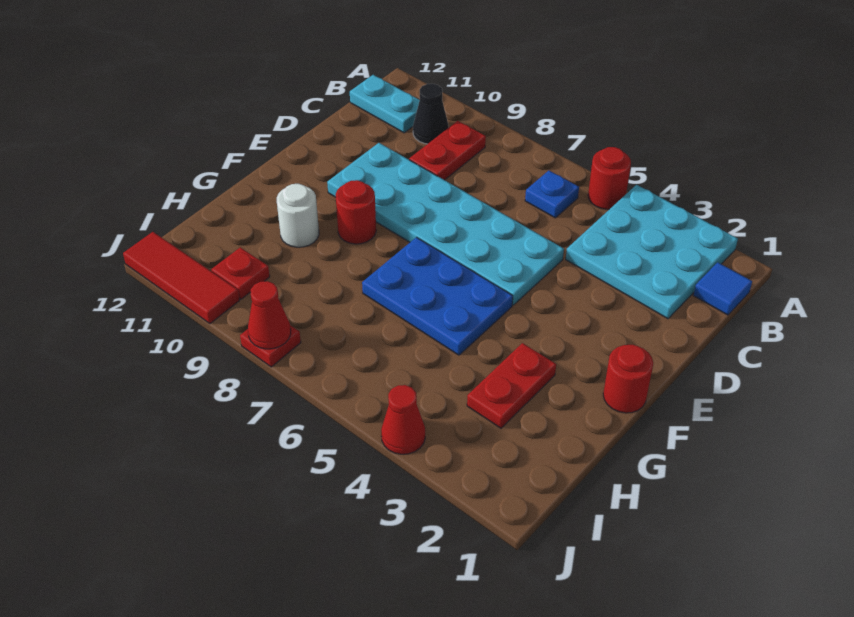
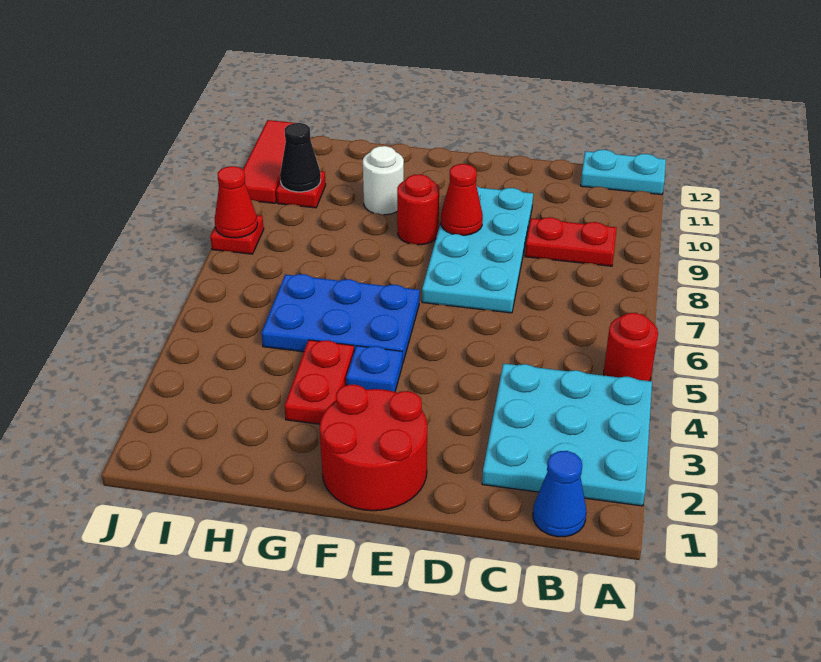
blue 1x1 tile [693,262,752,315] -> blue 1x1 cone [533,451,587,537]
blue 1x1 plate [525,171,579,218] -> blue 1x1 plate moved to [346,346,402,392]
black 1x1 cone [413,84,449,144] -> black 1x1 cone moved to [280,123,321,192]
cyan 1x2 plate [350,75,420,133] -> cyan 1x2 plate turned to [581,150,666,195]
cyan 2x6 plate [327,143,564,305] -> cyan 2x4 plate [422,186,533,313]
red 1x1 round brick [603,345,653,413] -> red 2x2 round brick [320,384,427,511]
blue 2x3 plate [362,237,513,355] -> blue 2x3 plate turned to [262,274,420,364]
red 1x2 plate [467,343,556,428] -> red 1x2 plate turned to [285,340,354,424]
red 1x1 cone [381,385,425,454] -> red 1x1 cone moved to [441,164,483,235]

